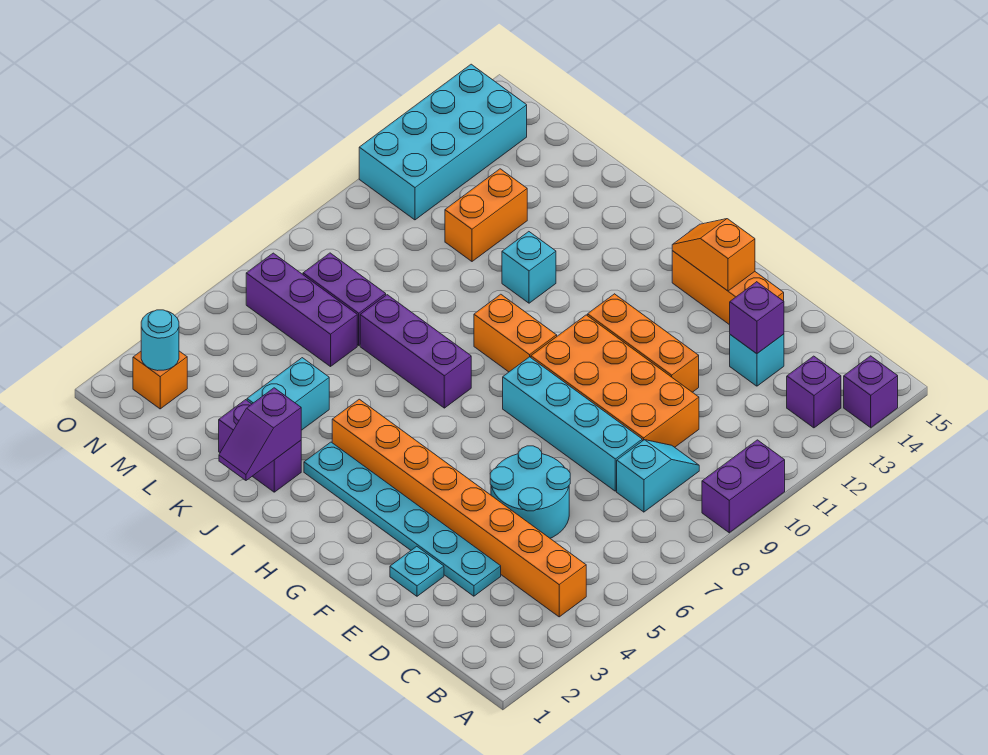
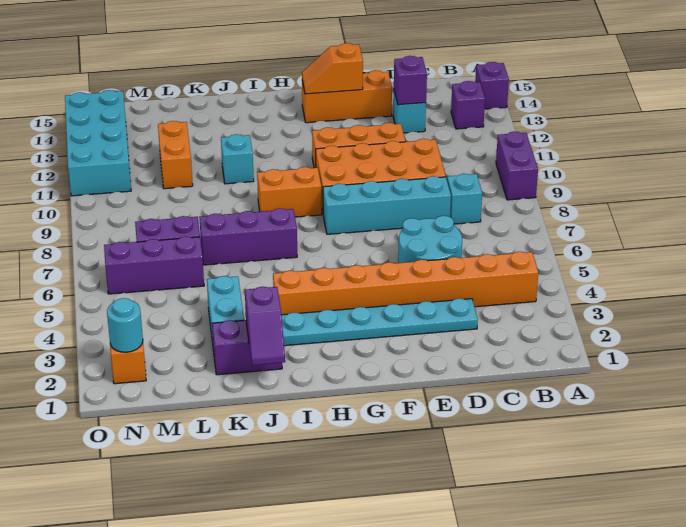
cyan 1x1 plate [390,546,444,596] -> none

